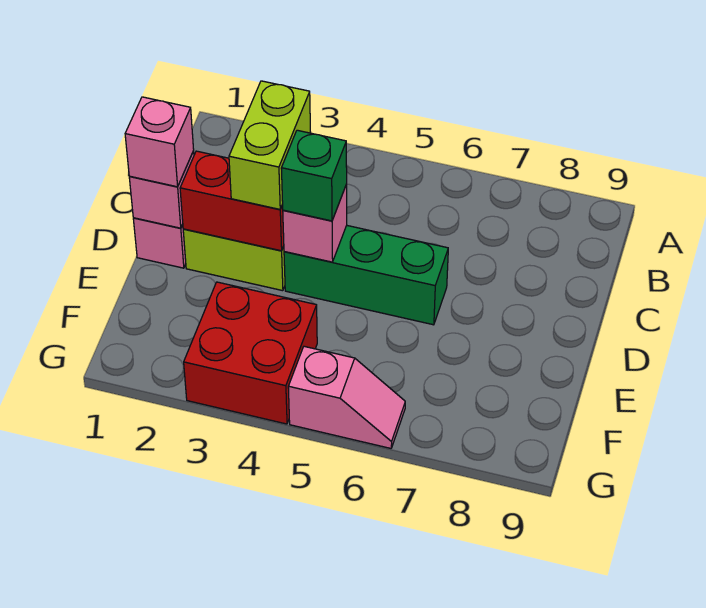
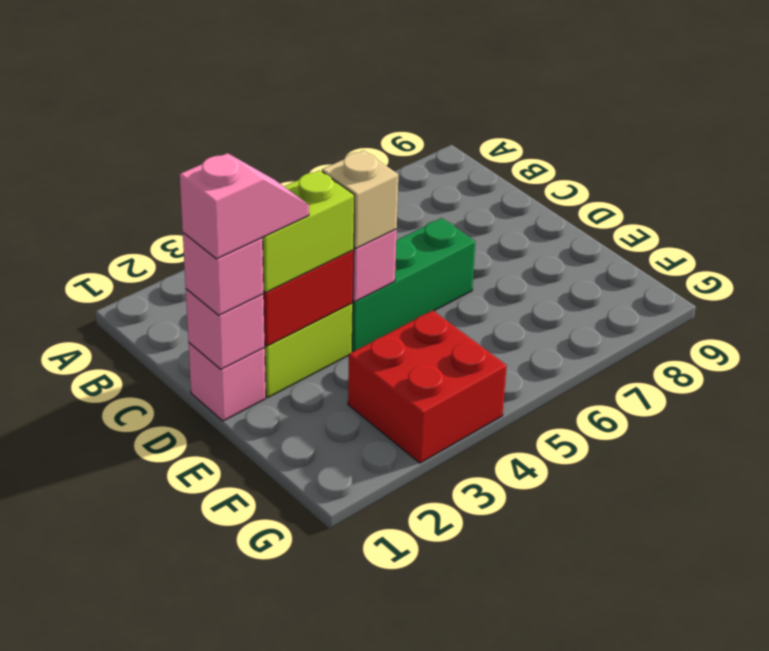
lime 1x2 brick [229,81,311,209] -> lime 1x2 brick turned to [262,170,354,292]
green 1x1 brick [281,130,347,221] -> tan 1x1 brick [322,150,398,248]
pink 1x2 slope [288,346,405,448] -> pink 1x2 slope moved to [180,153,309,259]

